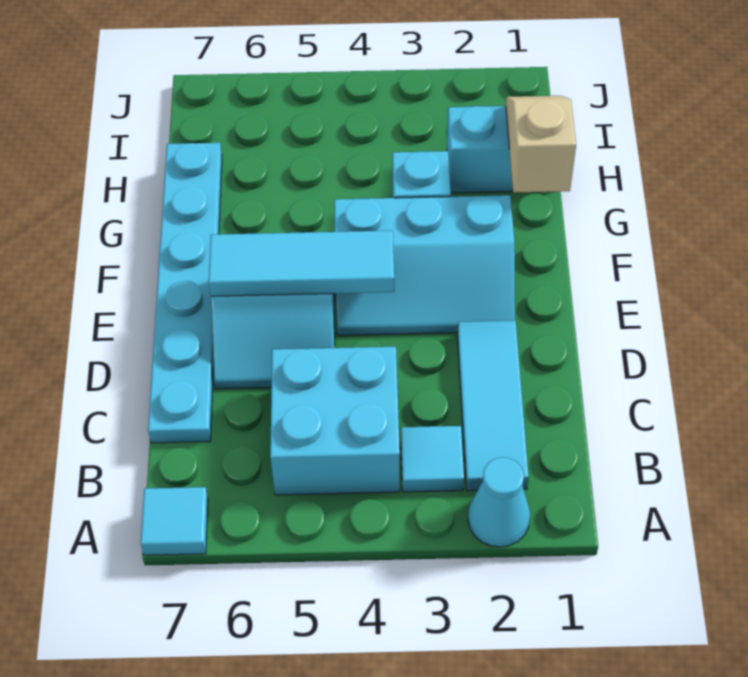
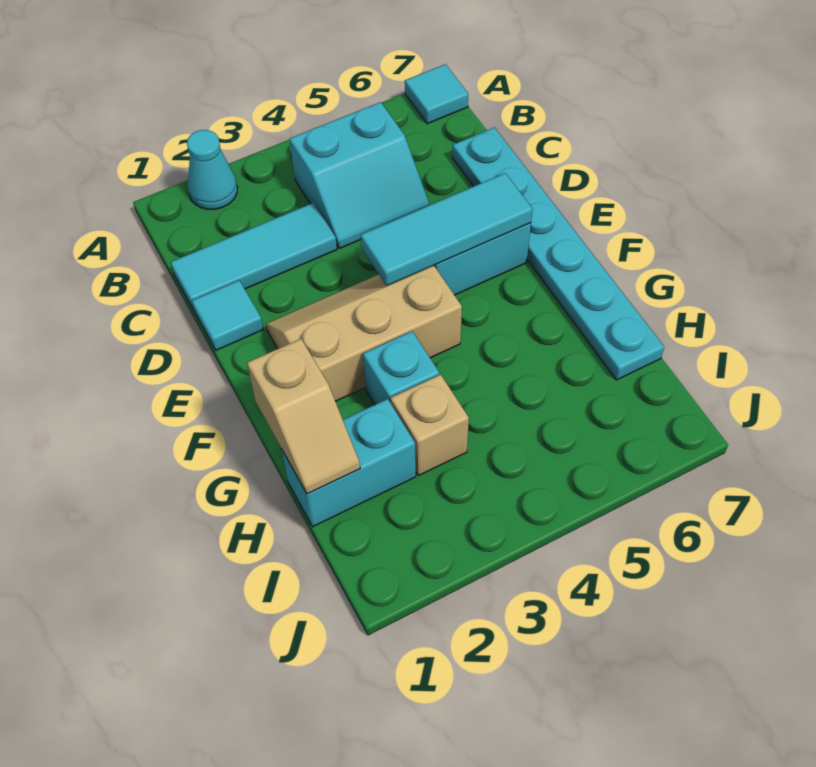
cyan 1x3 tile [457,321,529,491] -> cyan 1x3 tile turned to [171,203,337,310]
cyan 1x1 tile [401,426,464,492] -> cyan 1x1 tile moved to [192,281,263,350]
cyan 2x2 brick [270,347,400,495] -> cyan 2x2 slope [290,102,429,249]
cyan 2x3 slope [334,195,515,335] -> tan 2x3 slope [266,266,462,401]
none -> tan 1x1 brick [390,375,469,476]

